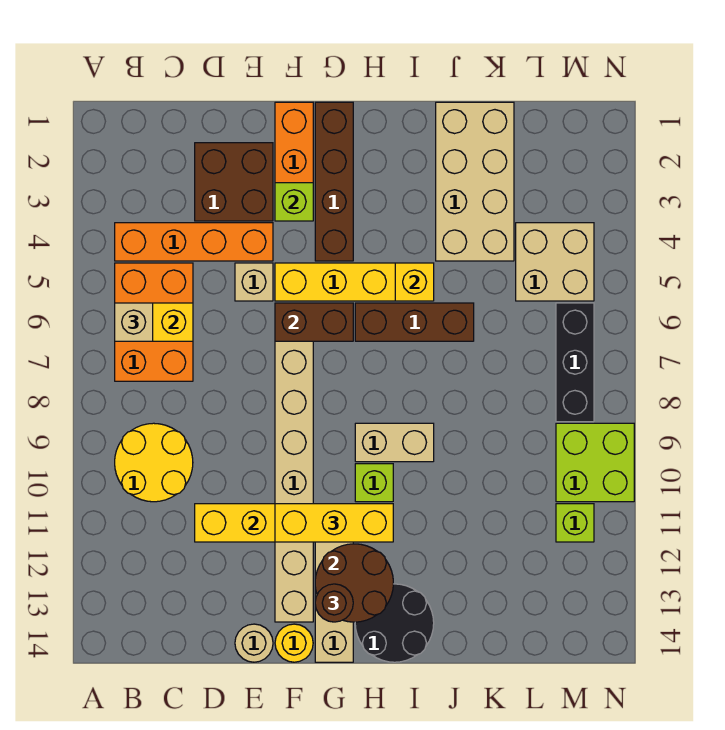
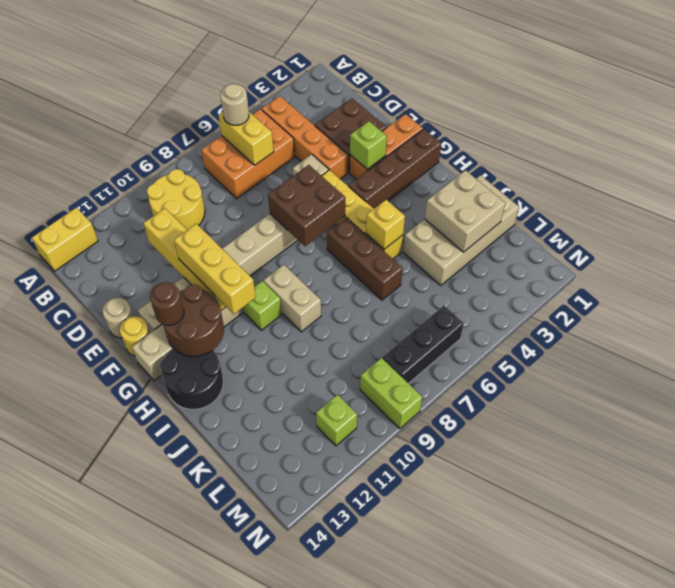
none -> yellow 1x2 brick [32,208,98,271]
tan 1x1 brick [115,303,153,341] -> tan 1x1 round brick [220,84,249,125]
brown 1x2 brick [275,303,353,341] -> brown 2x2 brick [268,165,345,246]
tan 2x2 brick [516,223,594,301] -> tan 2x2 brick moved to [425,170,505,252]
lime 2x2 brick [556,423,634,502] -> lime 1x2 brick [360,358,422,429]

